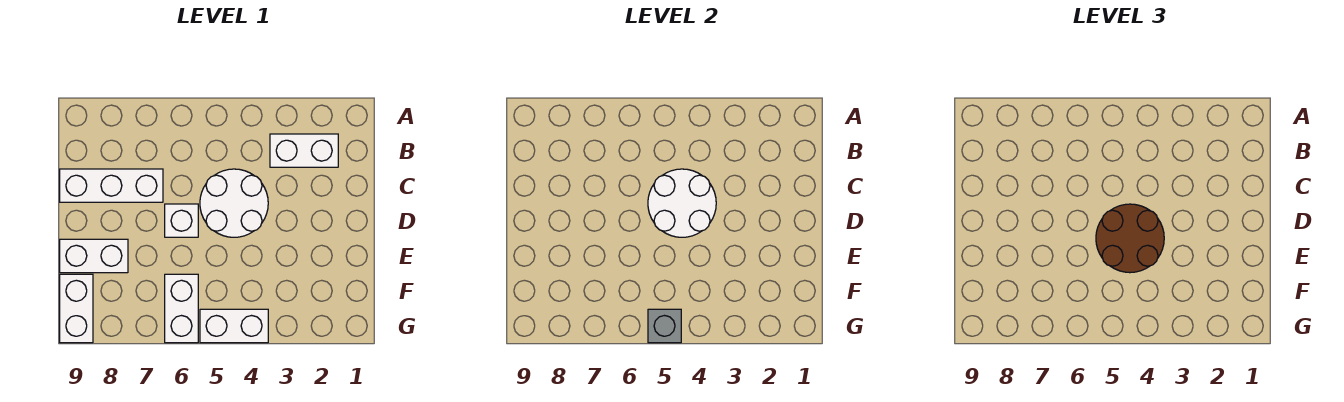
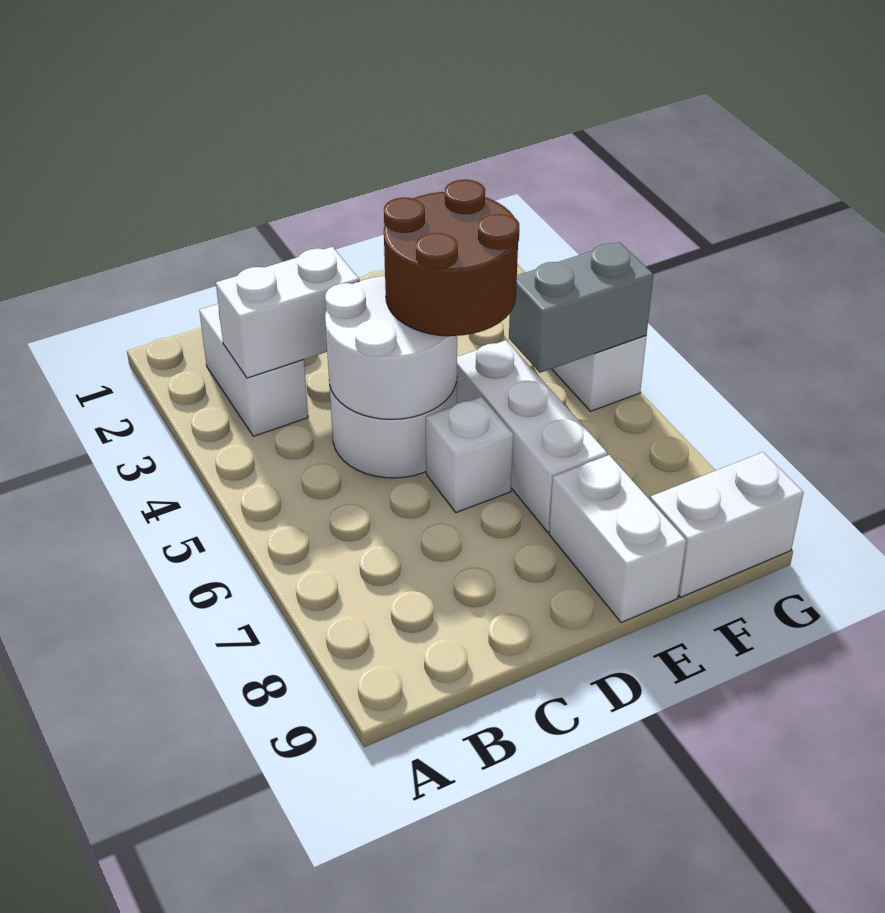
white 1x3 brick [60,169,163,202] -> white 1x3 brick moved to [457,340,607,532]
white 1x2 brick [165,274,198,343] -> white 1x2 brick moved to [216,247,359,378]
grey 1x1 brick [648,309,681,343] -> grey 1x2 brick [509,242,653,373]

